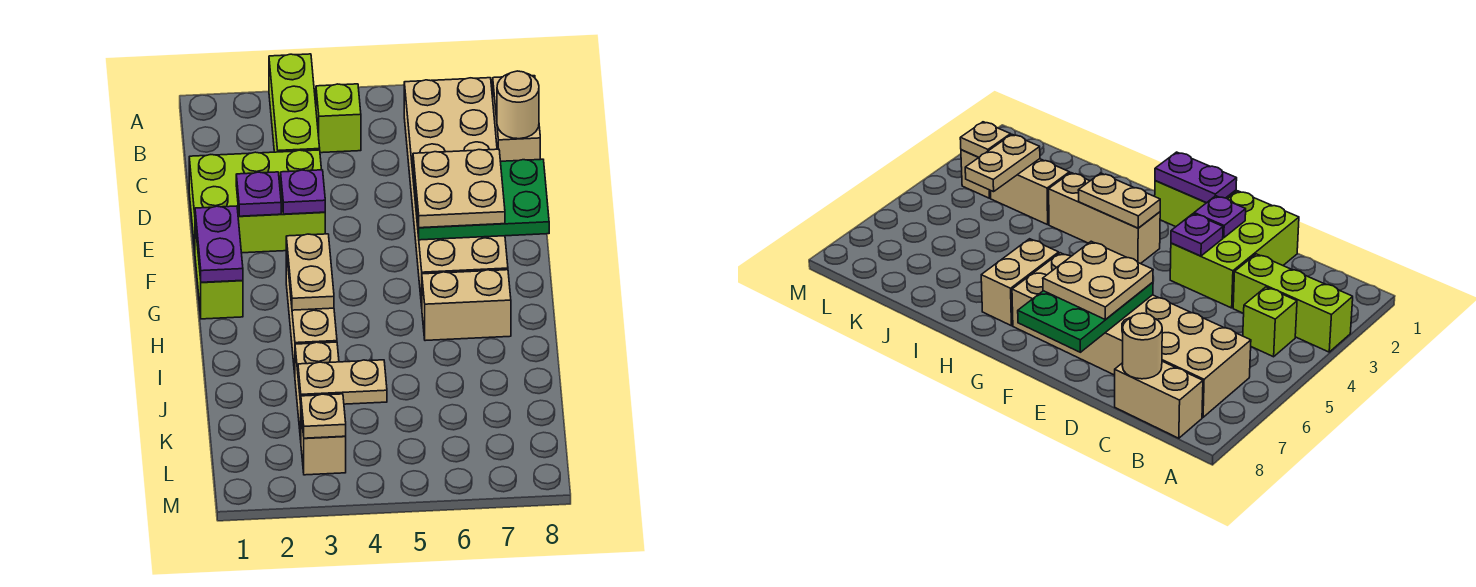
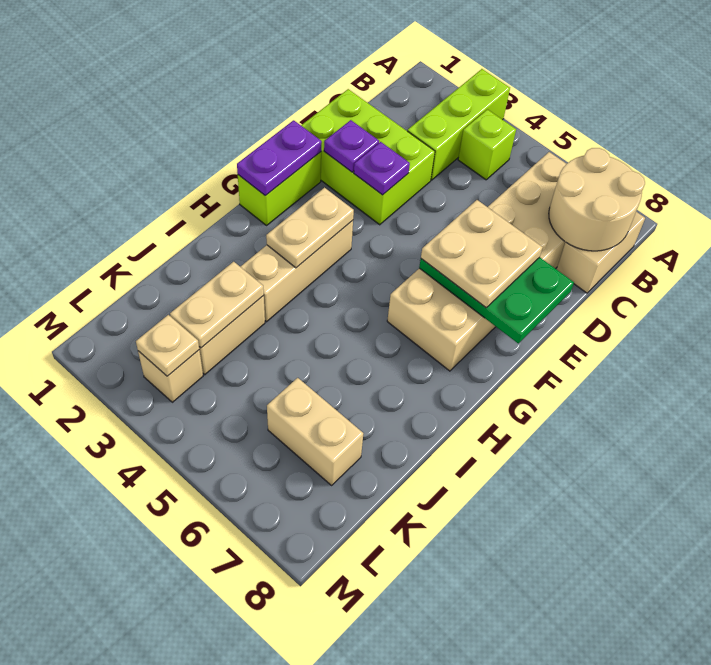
tan 1x1 round brick [497,71,539,139] -> tan 2x2 round brick [549,148,645,251]
tan 1x2 brick [422,270,511,341] -> tan 1x2 brick moved to [267,378,363,485]
tan 1x2 plate [298,360,387,404] -> tan 1x2 plate turned to [170,262,264,348]

